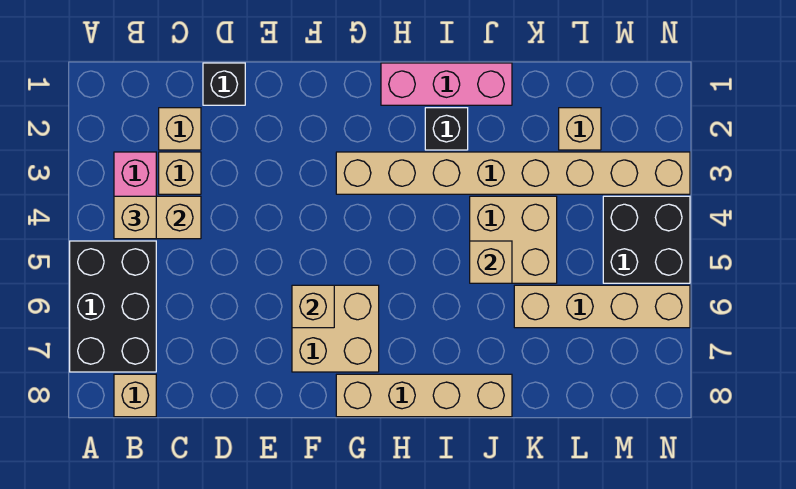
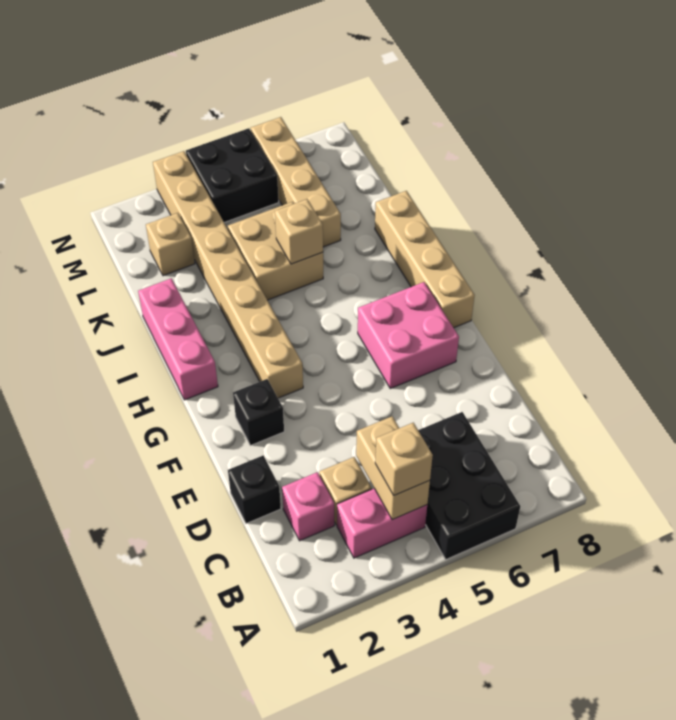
black 2x3 brick [70,241,156,372] -> black 2x3 brick turned to [418,412,520,559]
tan 1x1 brick [114,374,156,417] -> none
tan 1x1 brick [159,108,201,150] -> pink 1x1 brick [282,472,334,541]
tan 2x2 brick [292,285,379,372] -> pink 2x2 brick [358,282,459,388]
tan 1x1 brick [292,285,334,328] -> none
black 1x1 brick [425,108,468,150] -> black 1x1 brick moved to [233,379,284,445]

